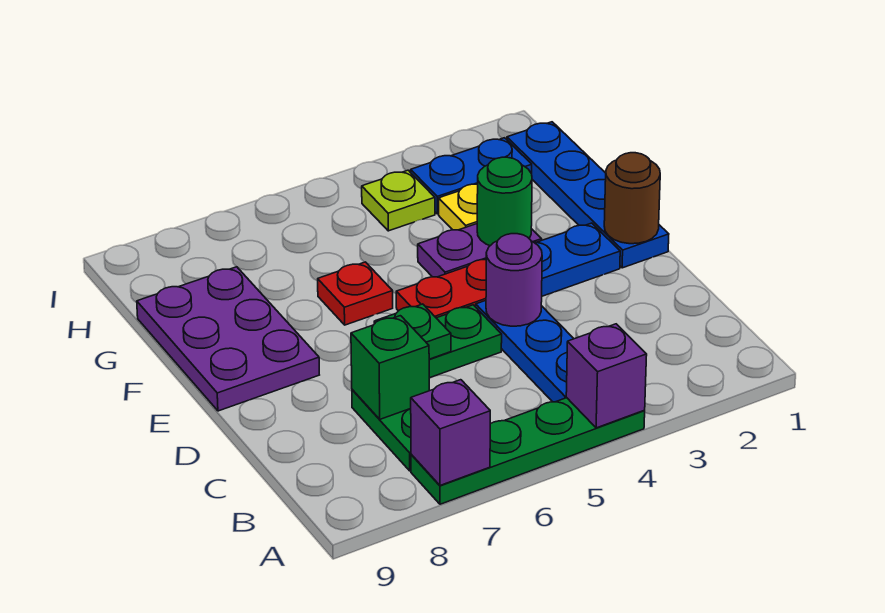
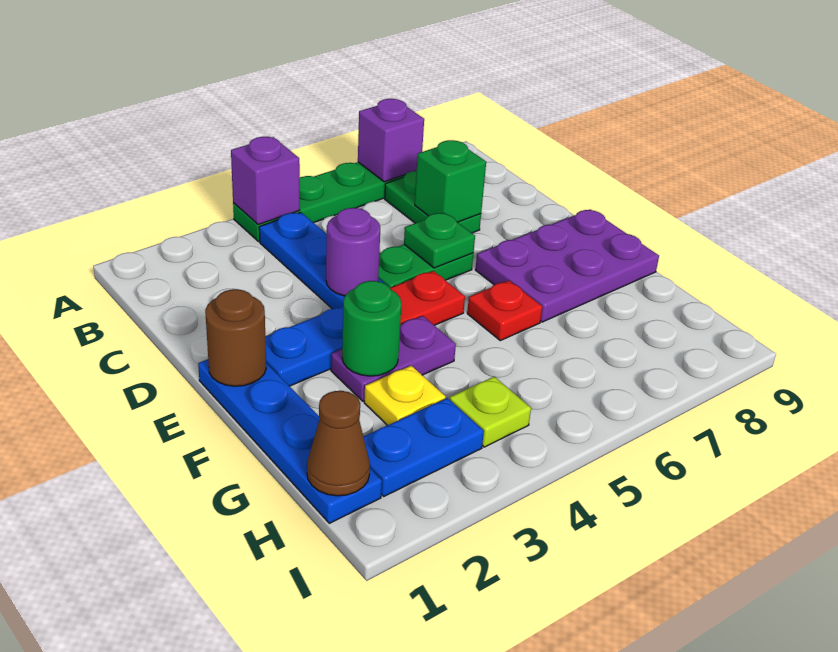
purple 2x3 plate [137,267,319,411] -> purple 2x3 plate turned to [475,209,659,322]
none -> brown 1x1 cone [307,391,370,496]

